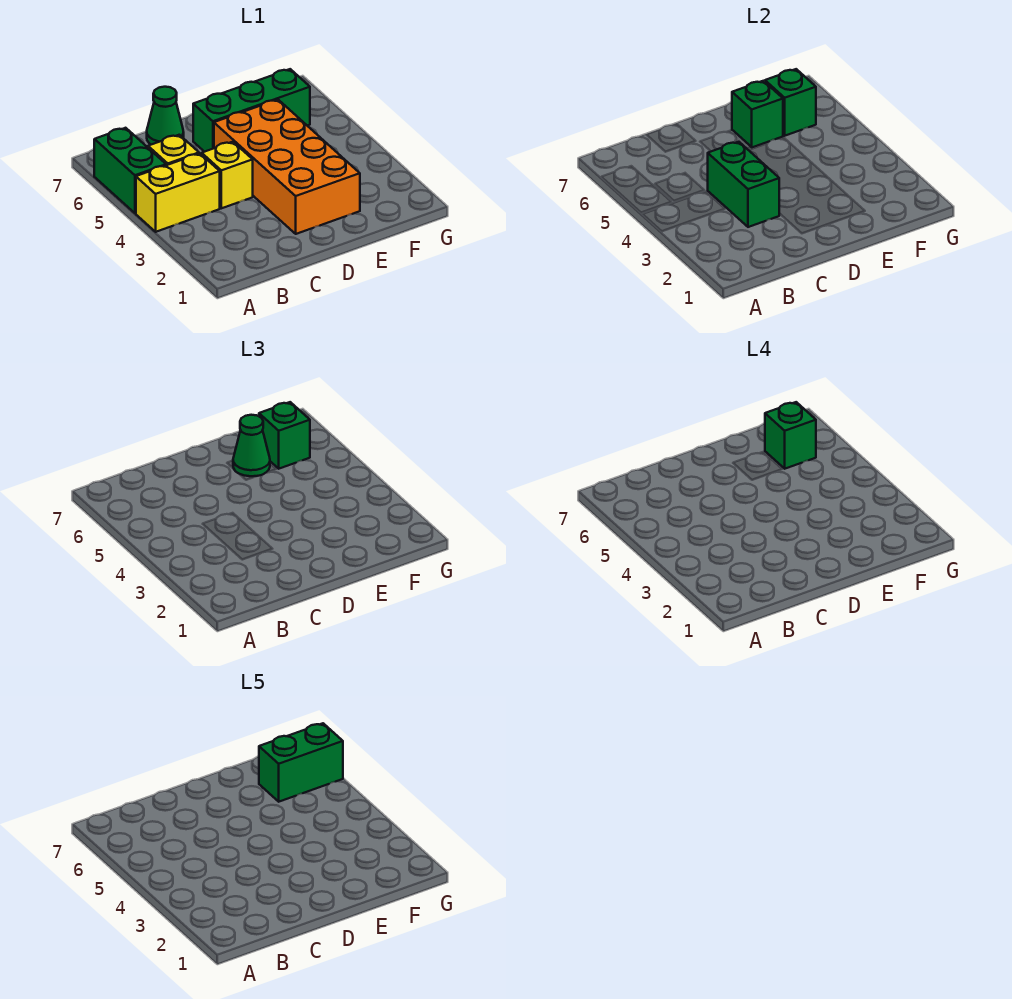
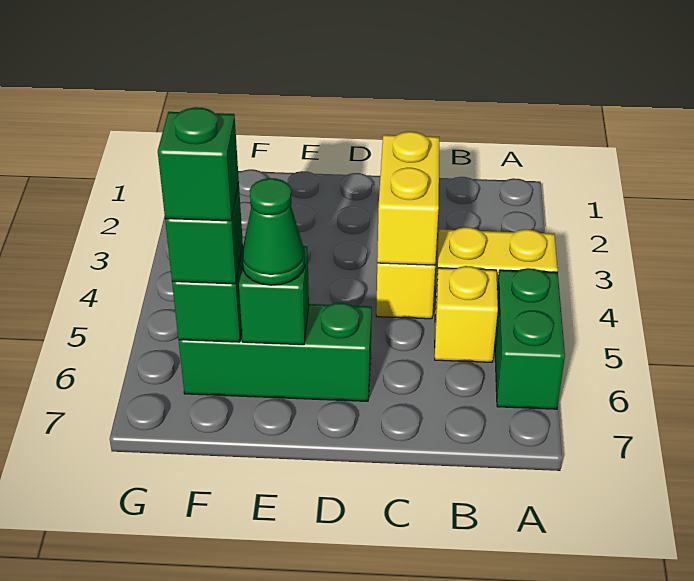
green 1x2 brick [708,142,779,227] -> yellow 1x2 brick [377,132,439,265]
green 1x1 cone [147,87,184,145] -> none
orange 2x4 brick [214,100,360,234] -> none
green 1x2 brick [259,723,343,802] -> none

